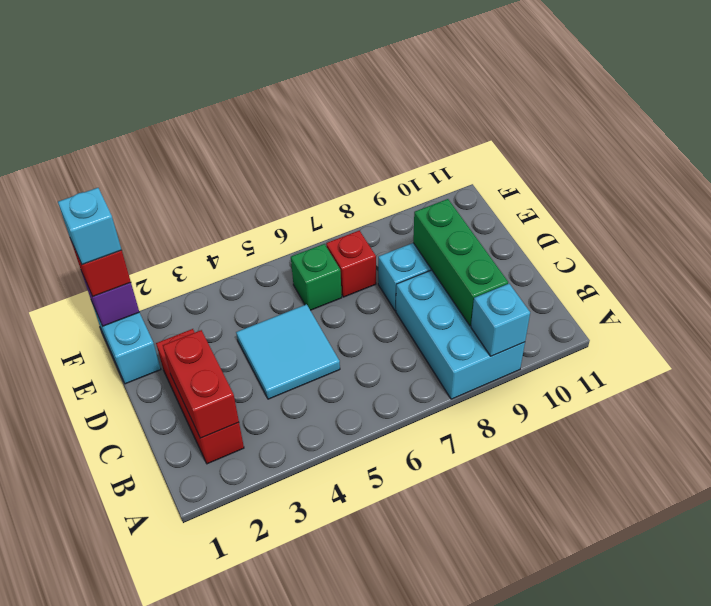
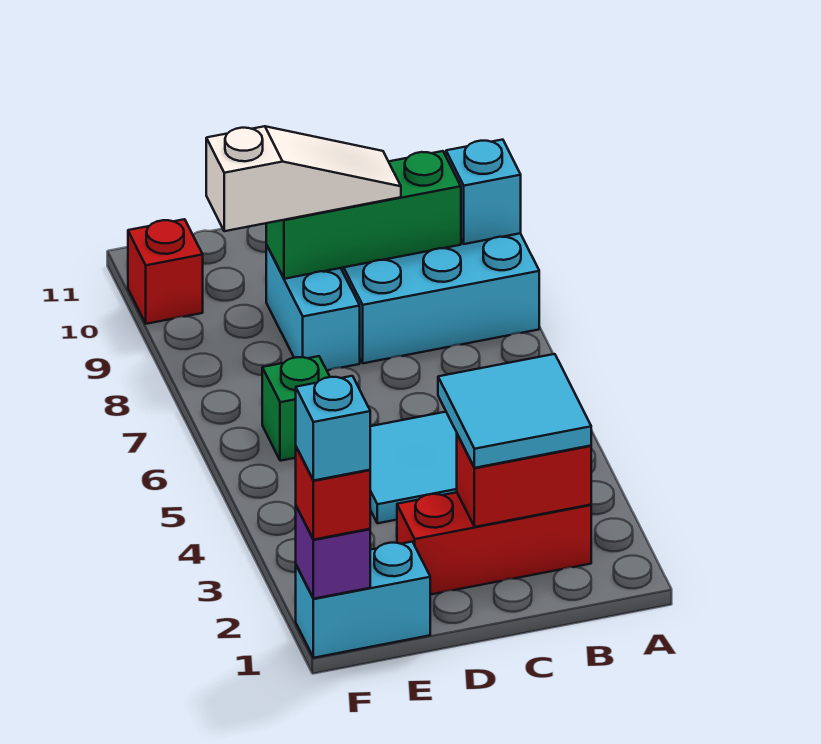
none -> cyan 2x2 tile [438,354,591,468]
none -> white 1x3 slope [206,126,401,231]
red 1x1 brick [326,230,376,297] -> red 1x1 brick moved to [128,219,203,324]

